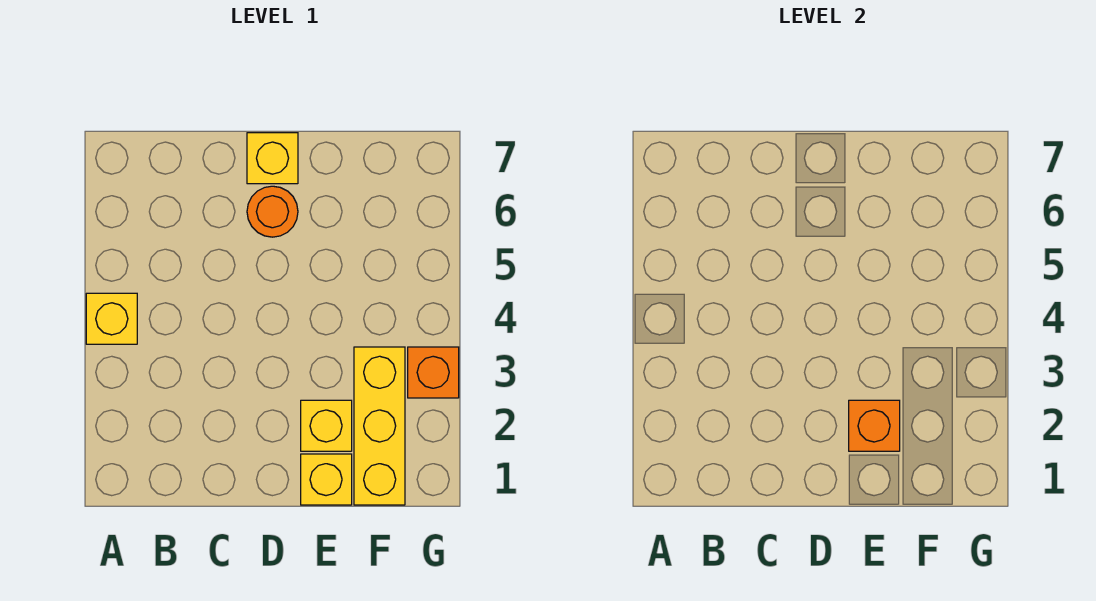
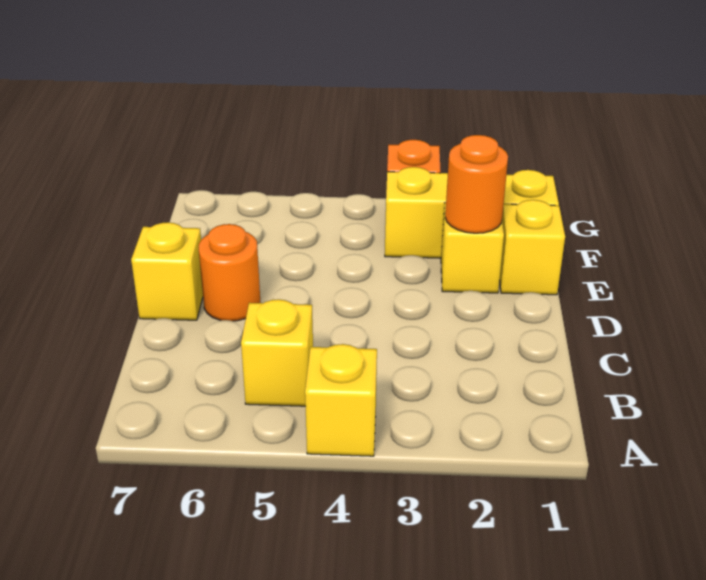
none -> yellow 1x1 brick [241,299,313,406]
orange 1x1 brick [849,400,900,451] -> orange 1x1 round brick [445,135,508,233]

